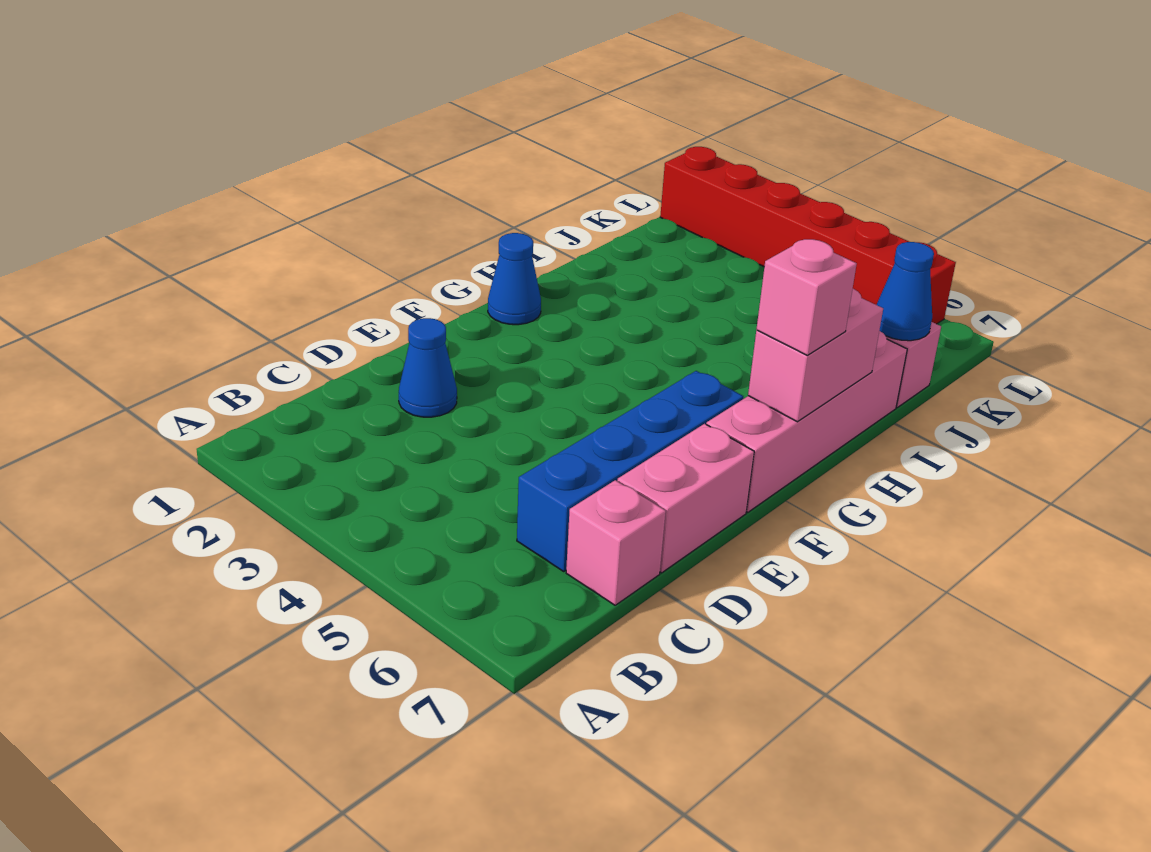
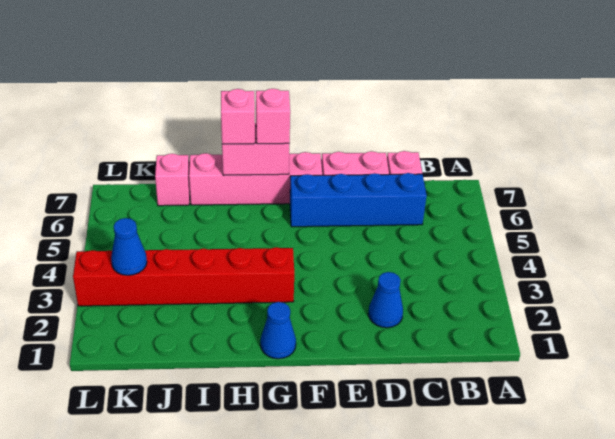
none -> pink 1x1 brick [221,89,255,144]
blue 1x1 cone [877,242,934,341] -> blue 1x1 cone moved to [111,218,147,275]
red 1x6 brick [660,147,956,324] -> red 1x6 brick turned to [73,247,294,306]

